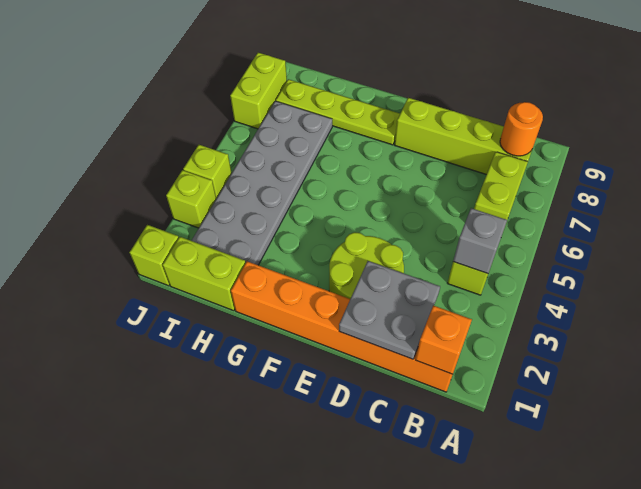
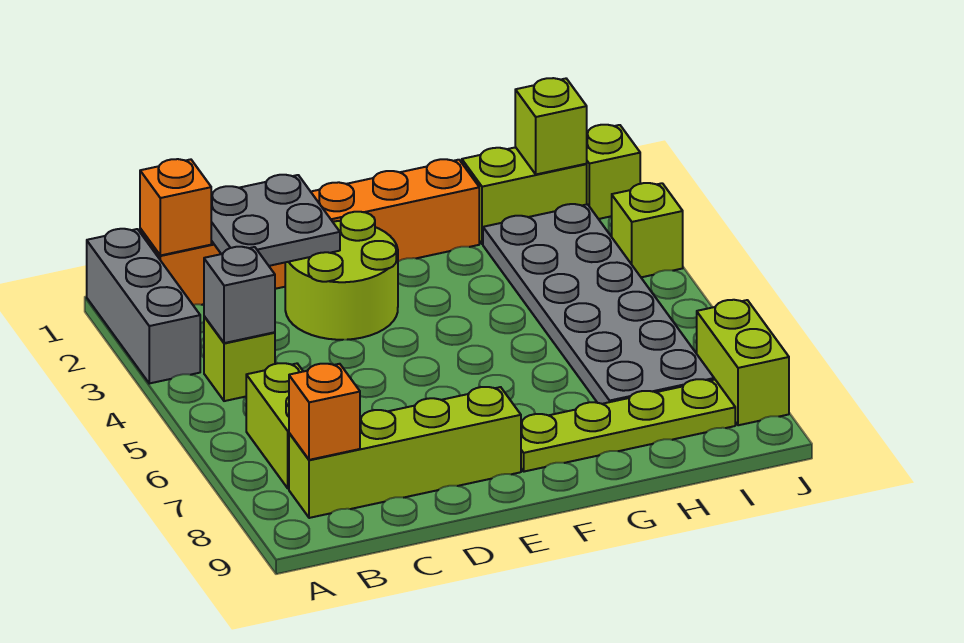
none -> grey 1x3 brick [87,229,200,383]
orange 1x1 round brick [500,102,543,156] -> orange 1x1 brick [289,364,360,460]
lime 1x1 brick [183,145,232,198] -> lime 1x1 brick moved to [515,78,587,174]

